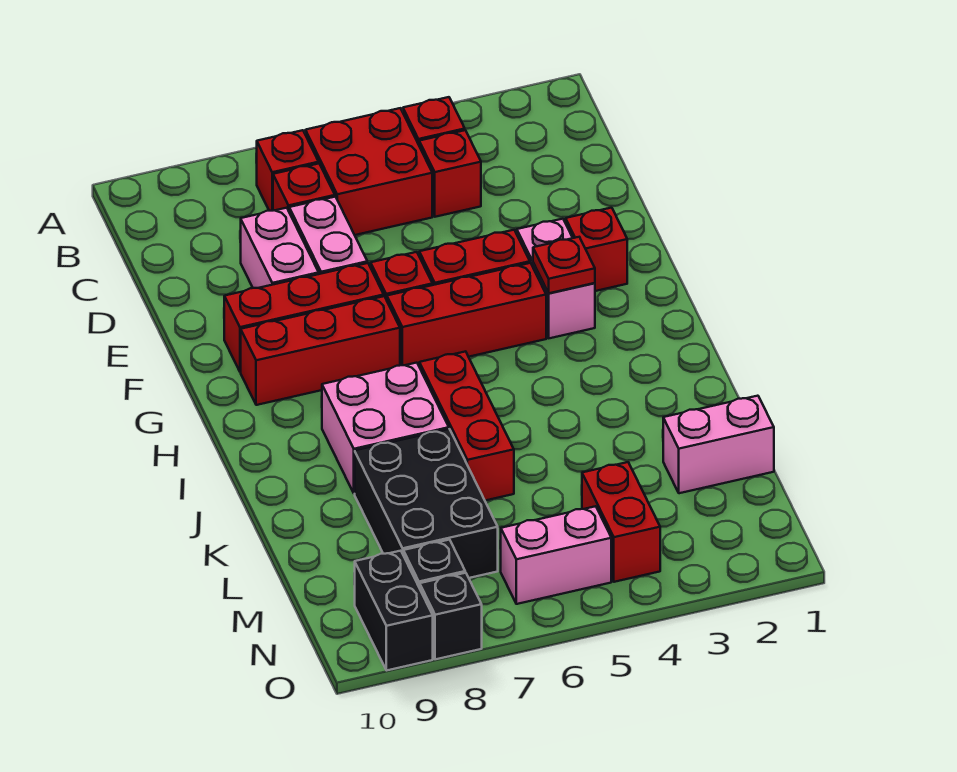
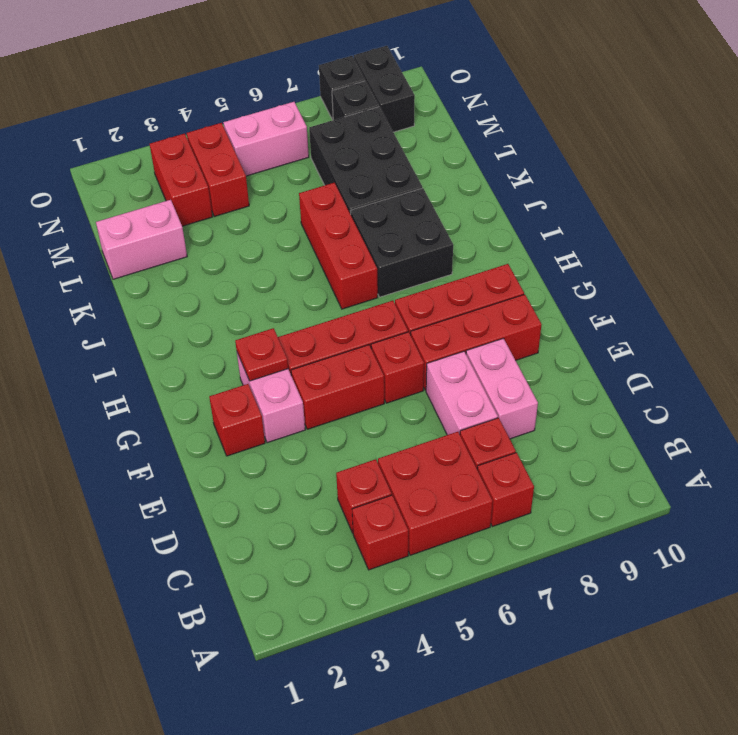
pink 2x2 brick [322,363,449,493] -> black 2x2 brick [351,188,453,297]
none -> red 1x2 brick [150,133,212,226]

